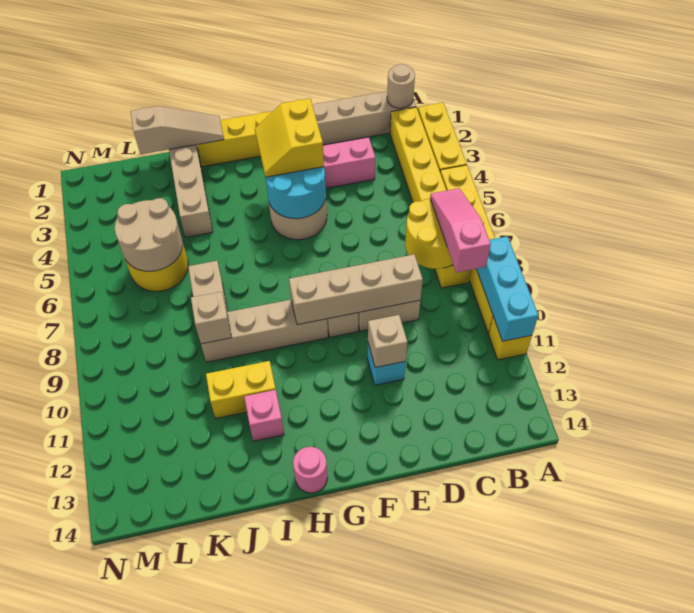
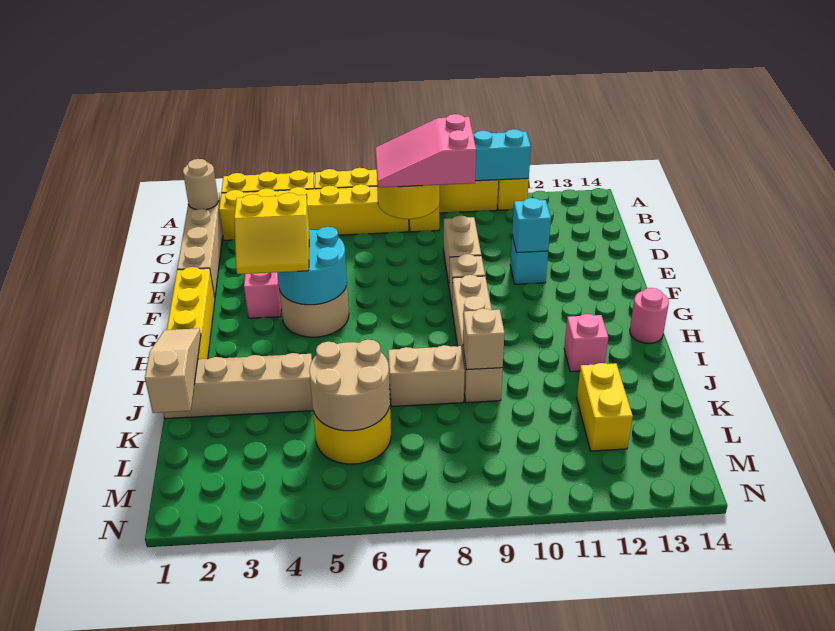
pink 1x3 slope [430,188,491,273] -> pink 2x3 slope [375,114,476,188]
tan 1x4 brick [289,254,423,325] -> none
tan 1x1 brick [368,315,407,368] -> cyan 1x1 brick [512,198,551,253]
yellow 1x2 brick [206,361,276,418] -> yellow 1x2 brick moved to [577,363,633,451]

